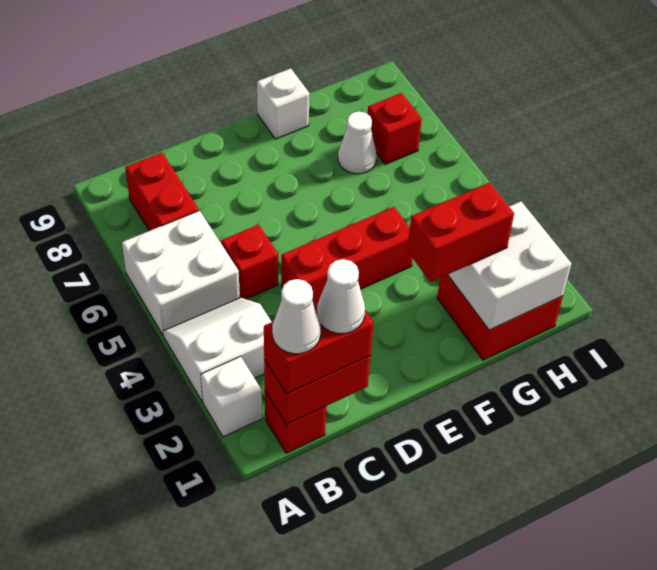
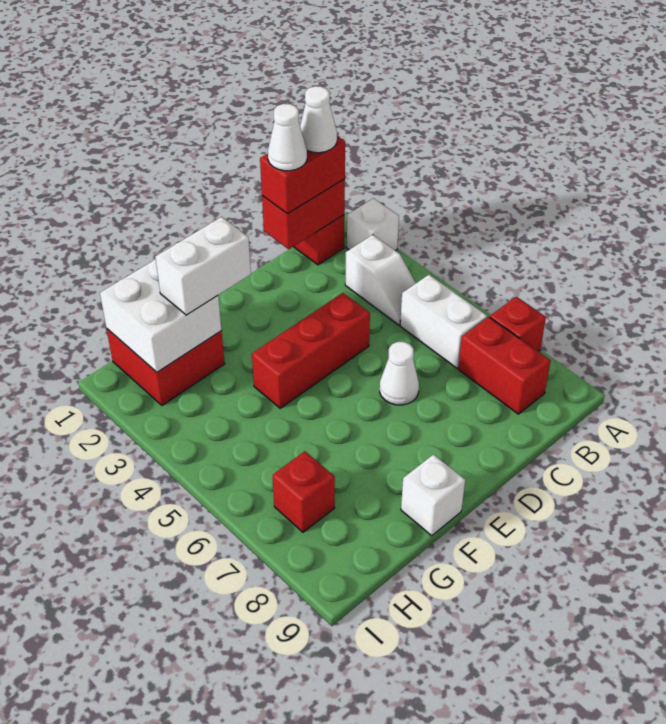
white 2x2 slope [163,298,272,402] -> white 1x2 slope [345,235,416,325]
white 2x2 brick [122,211,240,335] -> white 1x2 brick [400,275,487,368]
red 1x1 brick [221,225,278,299] -> red 1x1 brick moved to [490,297,546,352]
red 1x2 brick [407,183,514,282] -> white 1x2 brick [155,217,251,315]
white 1x1 cone [338,111,377,174] -> white 1x1 cone moved to [380,342,419,405]

